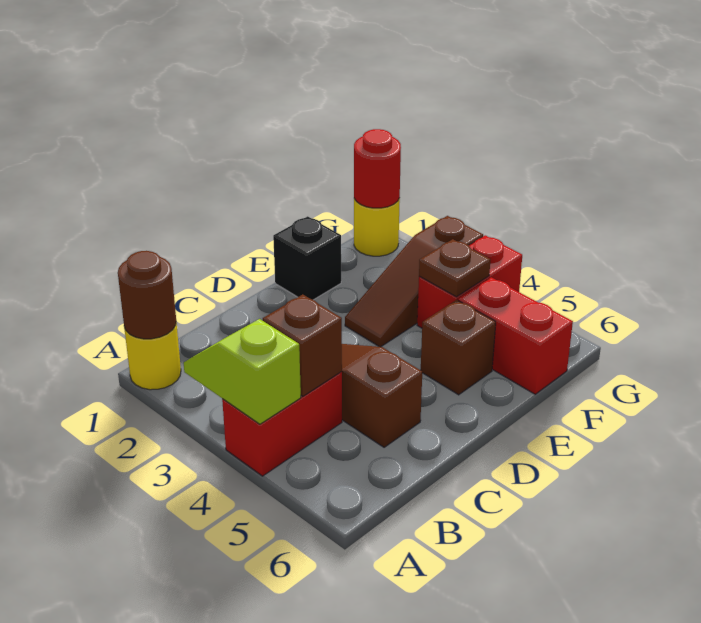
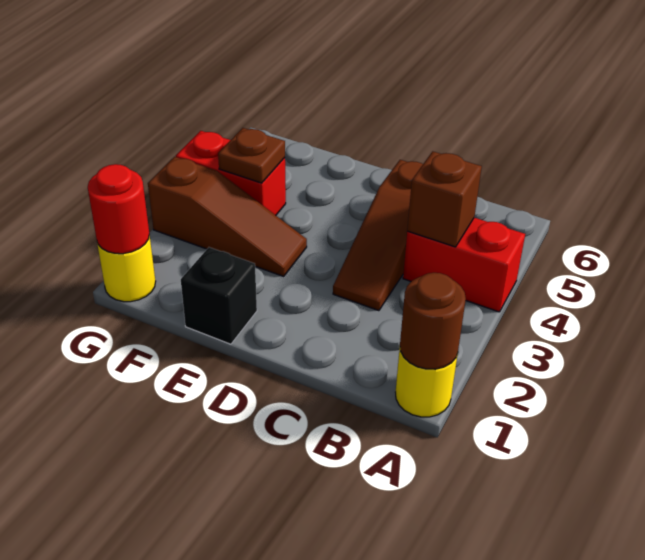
lime 1x2 slope [184,319,301,424] -> none
brown 1x1 brick [421,300,496,395] -> none
red 1x2 brick [458,277,573,394] -> none

